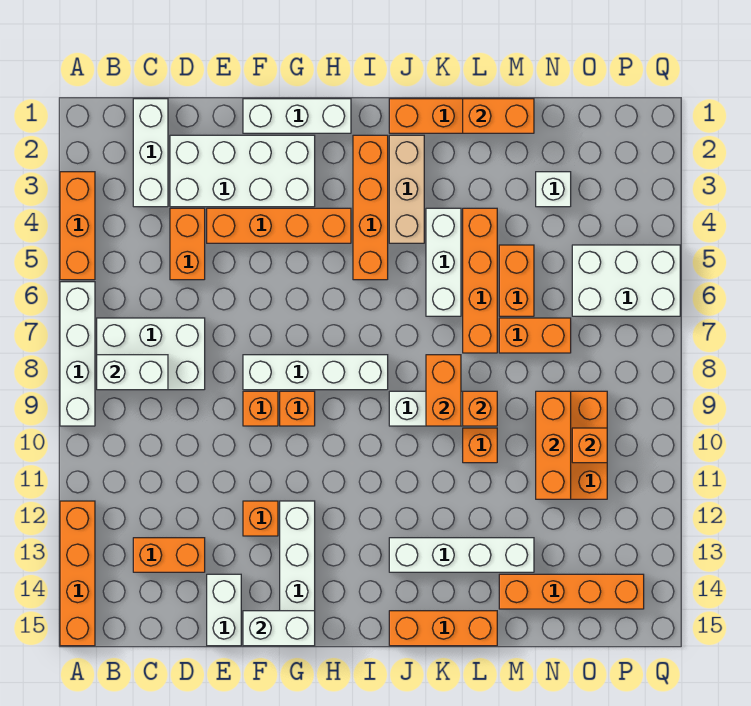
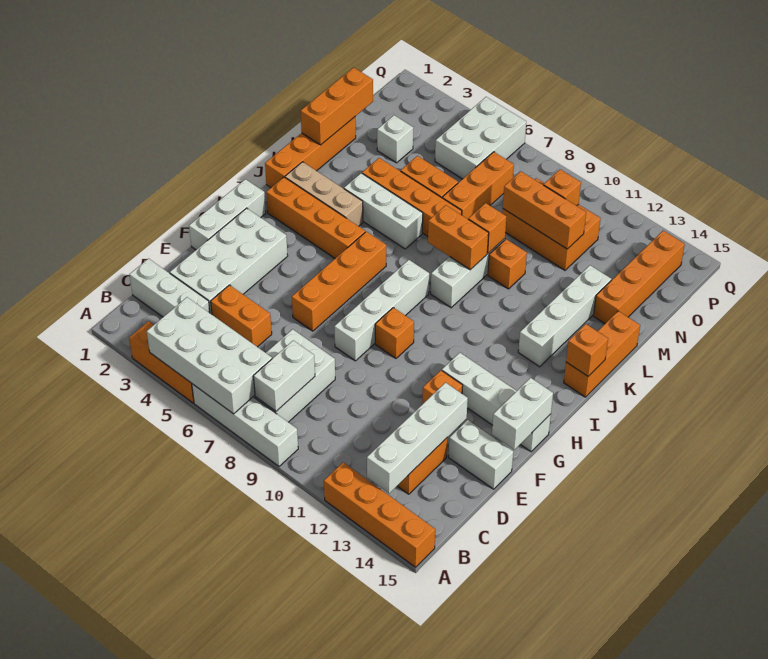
none -> white 2x4 brick [147,297,272,414]
none -> white 1x4 brick [367,383,468,493]
orange 1x4 brick [207,208,351,243] -> orange 1x4 brick moved to [292,232,386,331]
orange 1x1 brick [243,391,278,426] -> orange 1x1 brick moved to [566,324,608,376]
orange 1x2 brick [463,99,534,133] -> orange 1x3 brick [301,67,373,145]
orange 1x2 brick [499,318,571,353] -> orange 1x3 brick [442,152,514,219]

